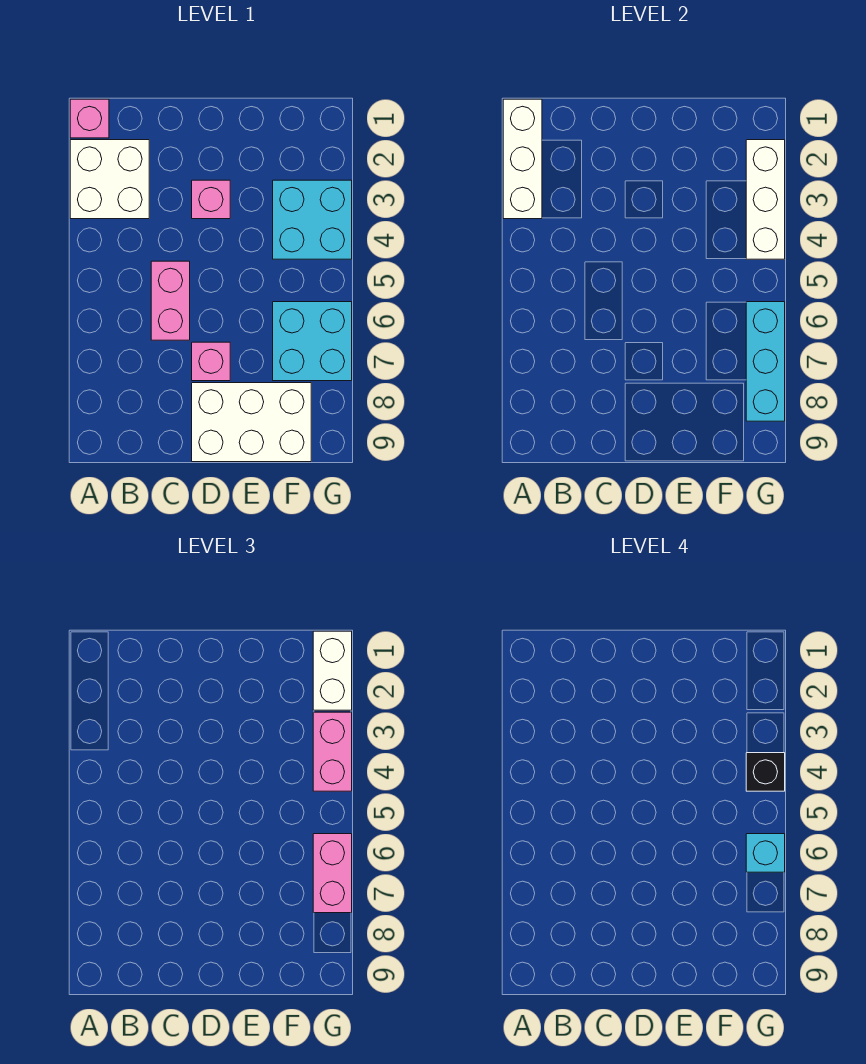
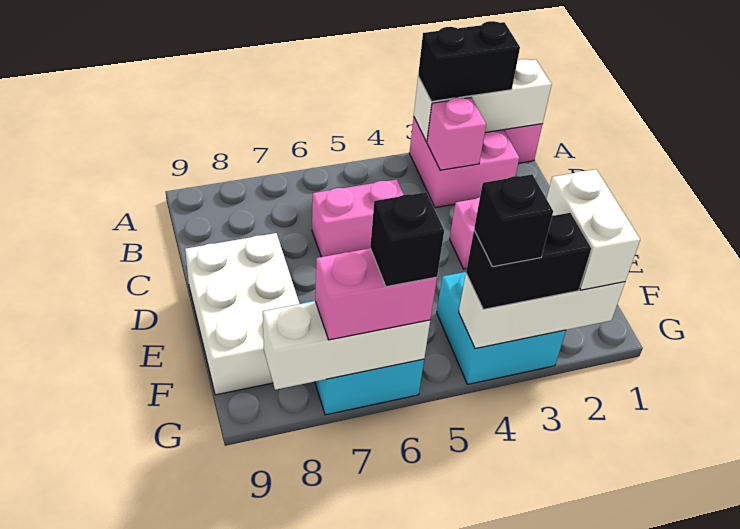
white 2x2 brick [70,140,149,219] -> pink 2x2 brick [410,117,519,208]
none -> black 1x2 brick [418,21,520,101]
pink 1x1 brick [192,342,230,381] -> pink 1x1 brick moved to [427,97,486,170]
white 1x2 brick [313,631,352,710] -> white 1x2 brick turned to [547,169,640,290]
pink 1x2 brick [313,712,352,791] -> black 1x2 brick [466,213,591,309]
cyan 1x3 brick [746,302,785,421] -> white 1x3 brick [263,301,430,390]
cyan 1x1 brick [746,834,785,872] -> black 1x1 brick [370,192,444,287]

